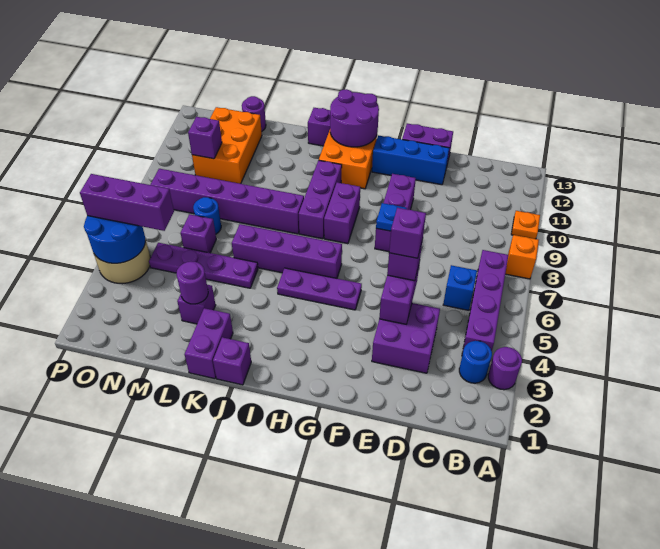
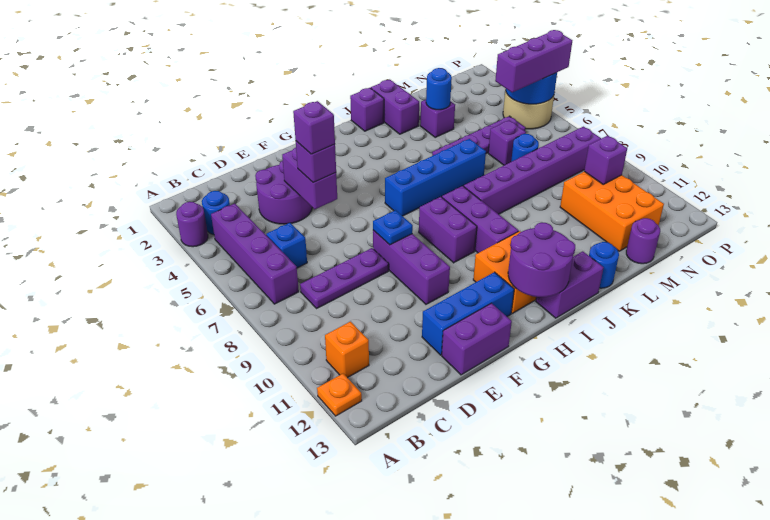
orange 1x1 brick [505,235,539,279] -> orange 1x1 brick moved to [325,322,369,378]
orange 1x1 plate [511,211,540,239] -> orange 1x1 plate moved to [317,374,362,416]
purple 2x2 brick [372,303,440,373] -> purple 2x2 round brick [255,161,312,224]
purple 1x3 plate [277,268,362,310] -> purple 1x3 plate moved to [300,248,389,308]
purple 1x4 brick [232,224,342,278] -> blue 1x4 brick [385,139,486,216]
none -> blue 1x1 round brick [589,242,619,288]
purple 1x1 round brick [176,262,208,304] -> blue 1x1 round brick [426,68,452,110]

